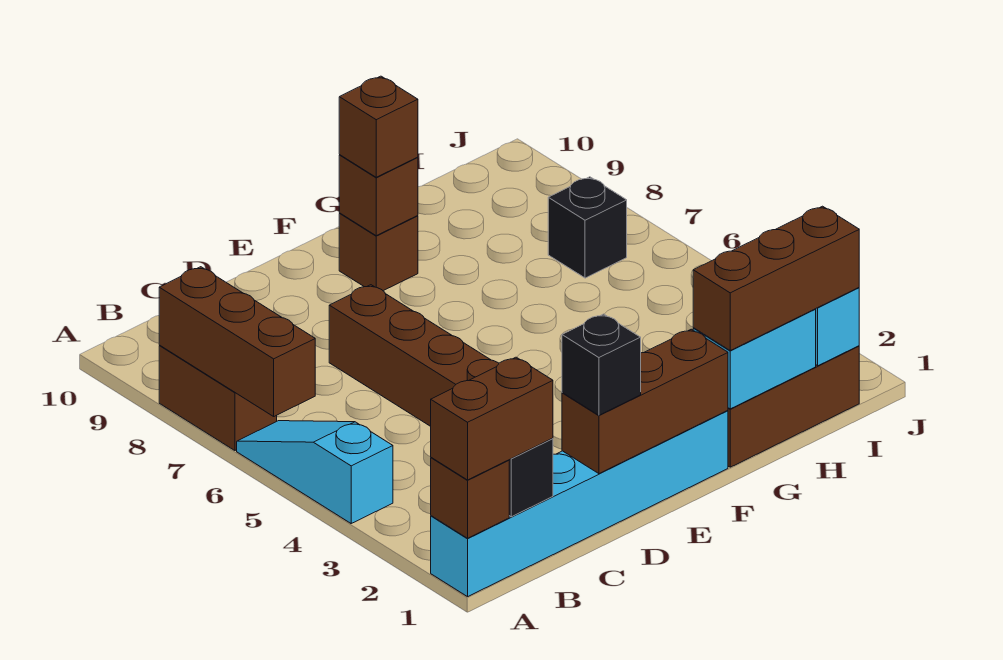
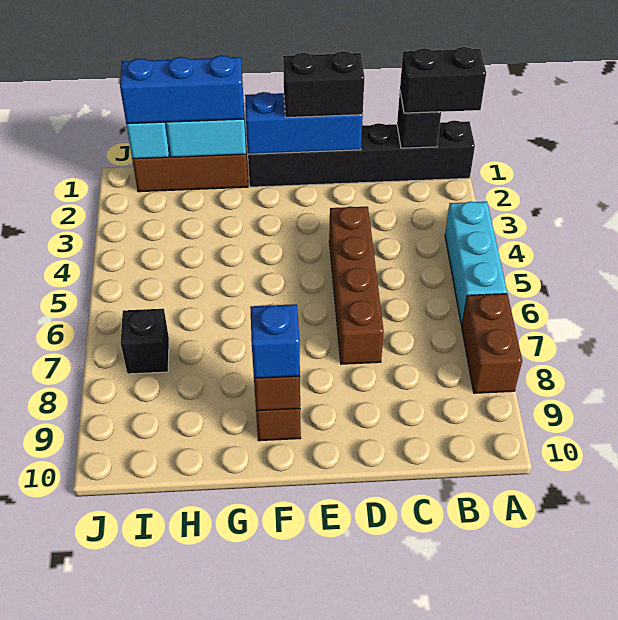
cyan 1x6 brick [431,410,728,597] -> black 1x6 brick [248,120,475,187]
brown 1x1 brick [431,458,509,538] -> none
brown 1x2 brick [431,357,553,480] -> black 1x2 brick [400,47,486,113]
cyan 1x3 slope [237,421,393,523] -> cyan 1x3 brick [445,202,507,325]
brown 1x3 brick [159,267,315,416] -> none
brown 1x3 brick [562,329,728,474] -> blue 1x3 brick [245,92,363,154]
black 1x1 brick [562,314,641,415] -> black 1x2 brick [283,51,365,118]
brown 1x1 brick [339,76,418,177] -> blue 1x1 brick [250,304,300,378]
brown 1x3 brick [693,206,859,350] -> blue 1x3 brick [120,56,244,124]

